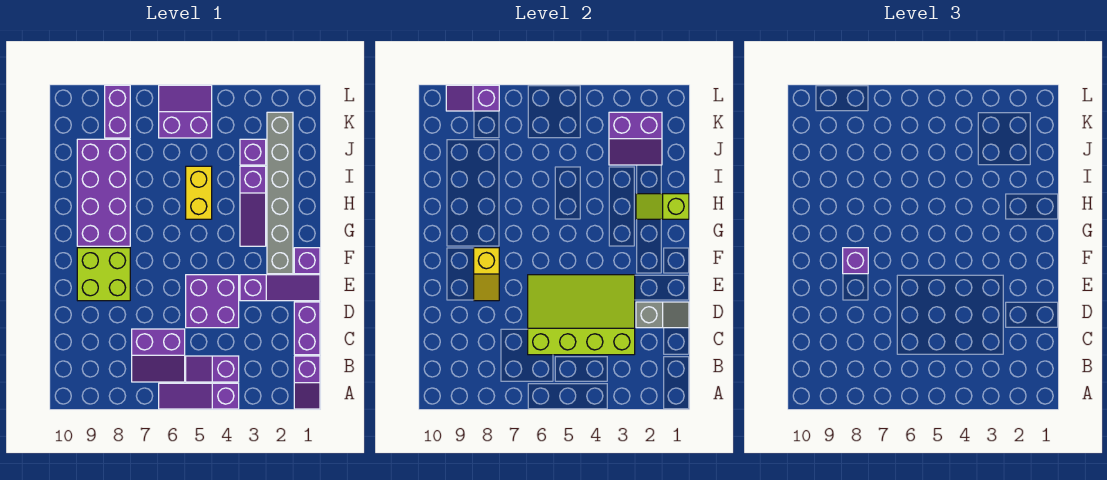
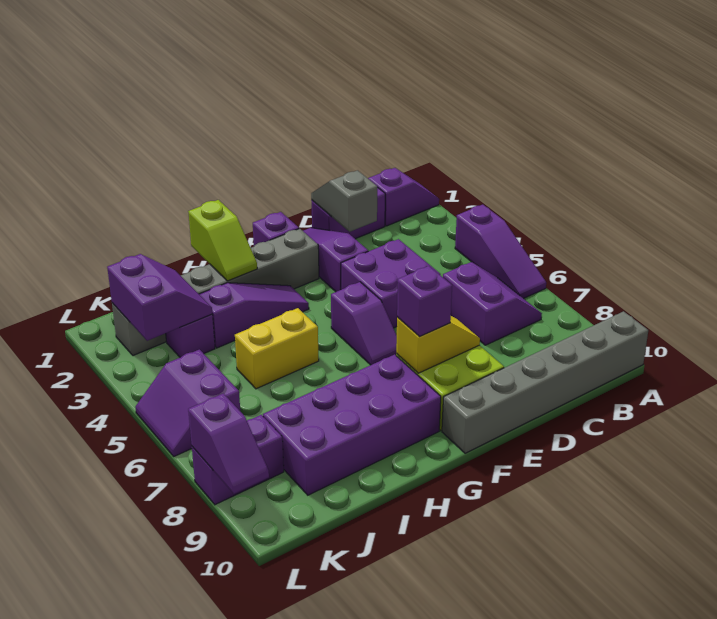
none -> grey 1x6 brick [442,311,648,453]
purple 1x2 slope [186,356,239,382] -> purple 1x2 slope moved to [331,282,397,365]
lime 3x4 slope [528,275,635,355] -> none

